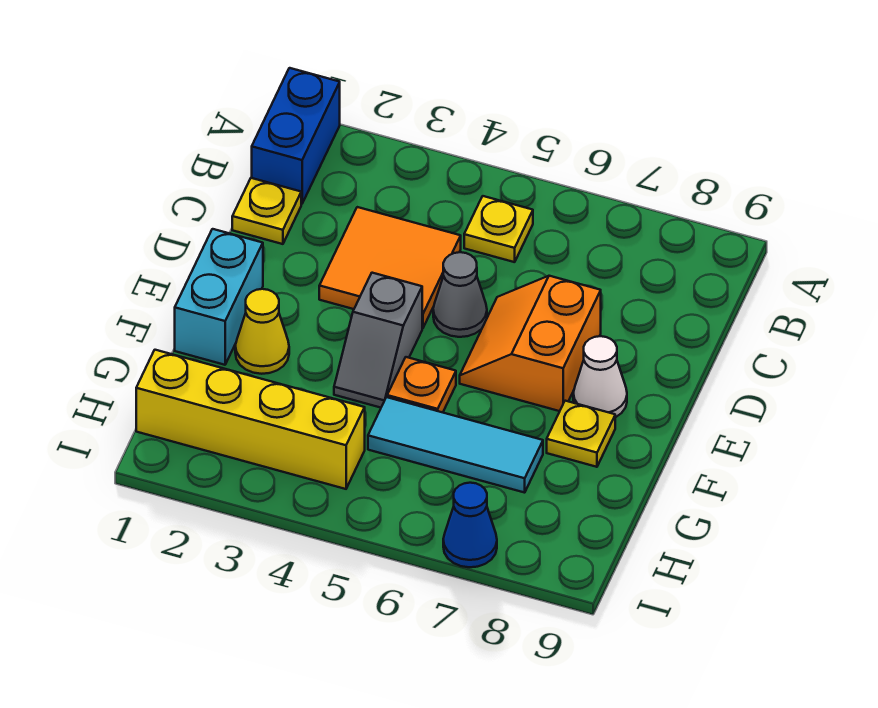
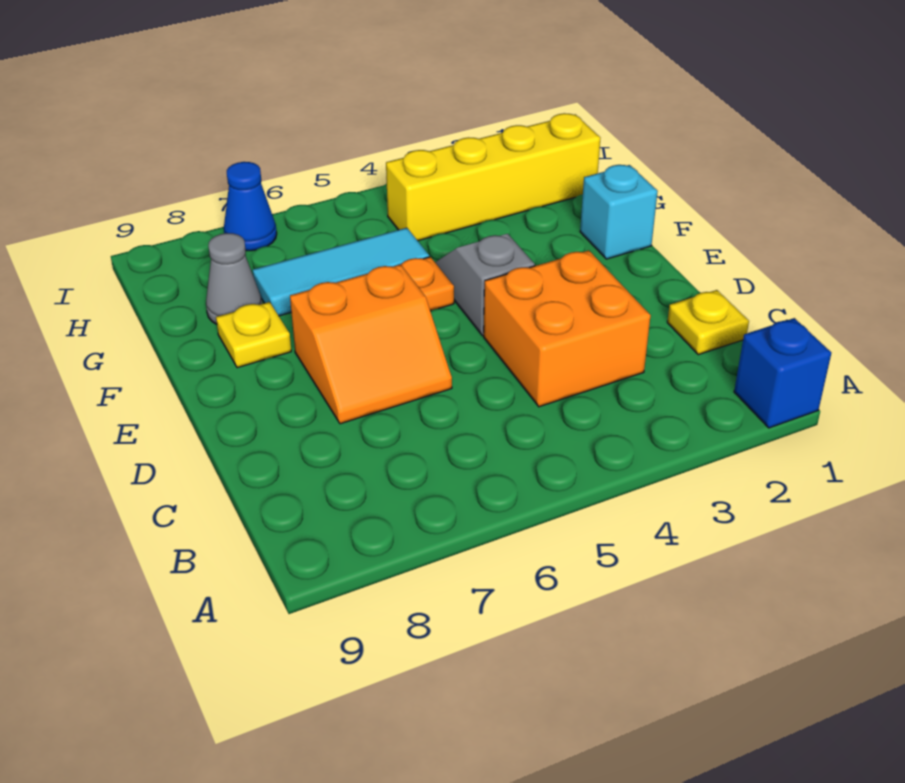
blue 1x2 brick [252,68,340,204] -> blue 1x1 brick [734,318,831,428]
yellow 1x1 plate [464,196,533,262] -> none
orange 2x2 tile [319,207,461,328] -> orange 2x2 brick [484,250,651,407]
grey 1x1 cone [433,252,487,337] -> grey 1x1 cone moved to [206,233,262,324]
orange 2x2 slope [460,276,601,411] -> orange 2x2 slope turned to [290,265,452,424]
cyan 1x2 brick [175,229,263,365] -> cyan 1x1 brick [580,165,658,259]
white 1x1 cone [573,336,627,417] -> none
yellow 1x1 cone [235,289,289,374] -> none

